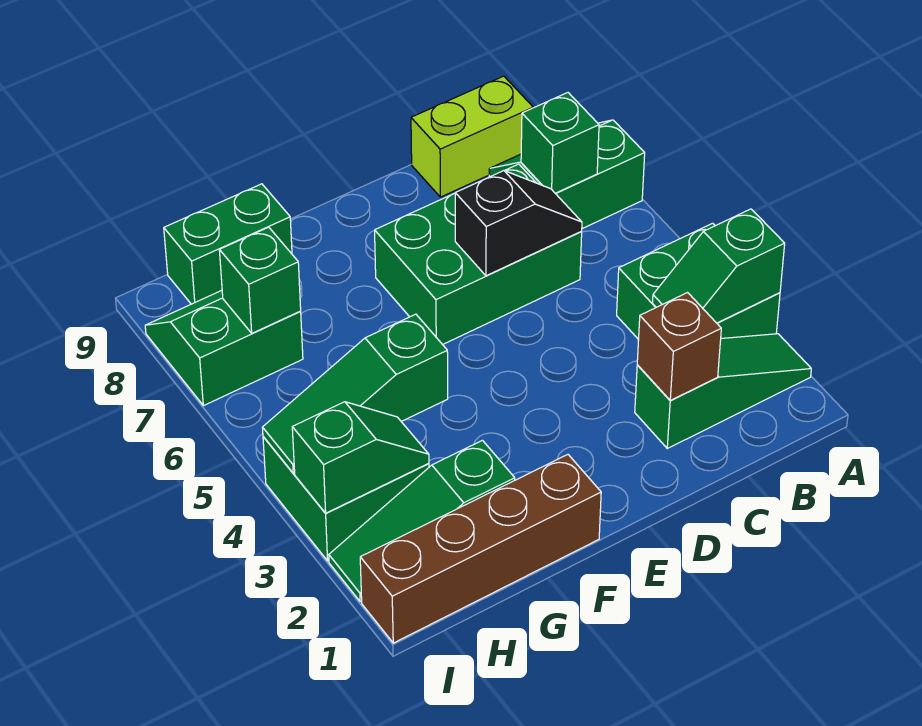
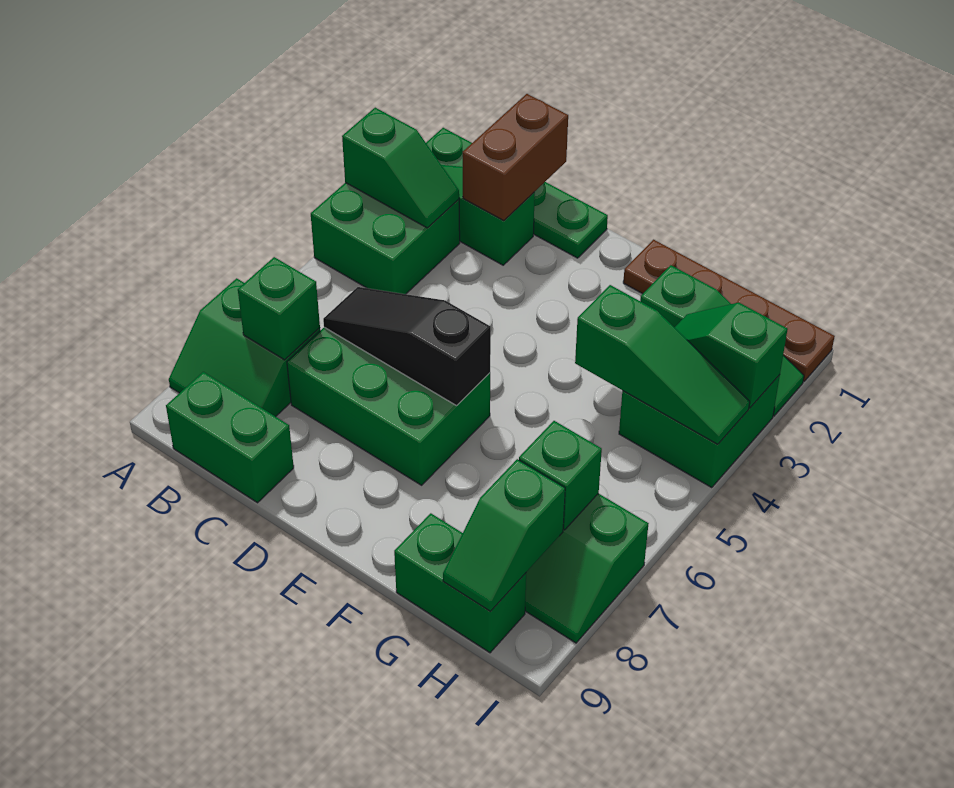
none -> green 1x4 plate [426,128,608,258]
lime 1x2 brick [411,76,533,197] -> green 1x2 brick [166,372,294,503]
brown 1x1 brick [637,293,721,400] -> brown 1x2 brick [463,94,568,221]
black 1x2 slope [455,171,582,276] -> black 1x3 slope [323,287,491,406]
brown 1x4 brick [360,455,601,643] -> brown 1x4 plate [623,240,835,382]
none -> green 1x2 slope [443,459,565,611]

